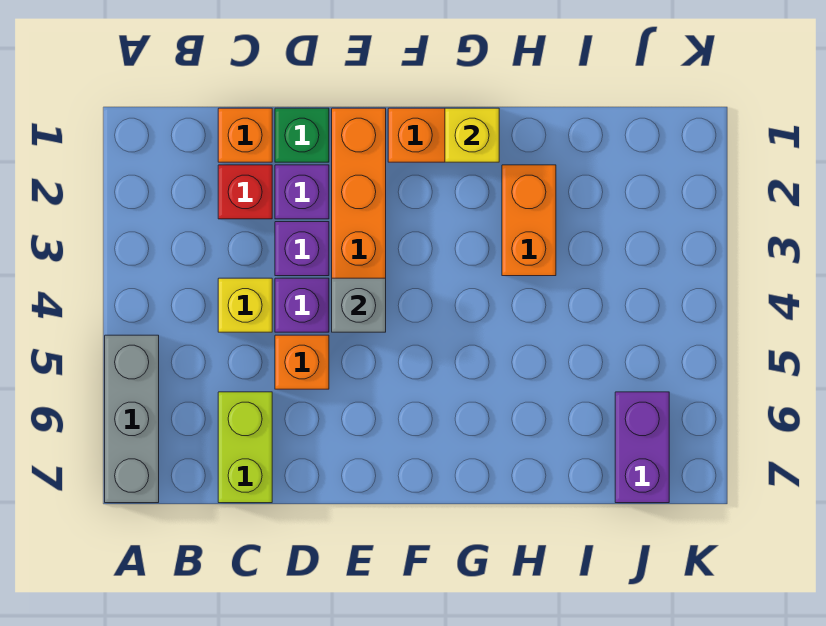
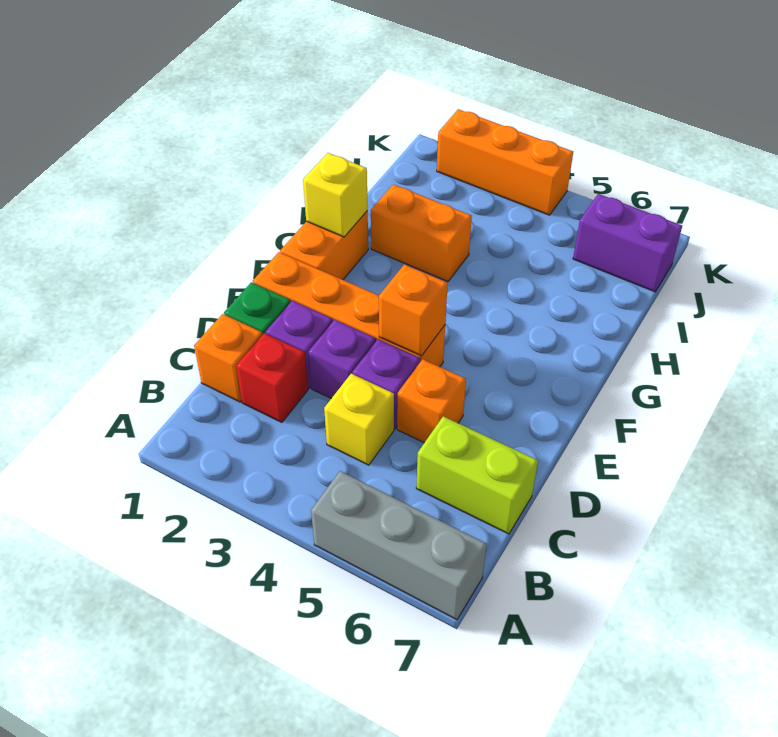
grey 1x1 brick [332,278,386,332] -> orange 1x1 brick [379,264,448,356]
none -> orange 1x3 brick [437,109,573,215]

